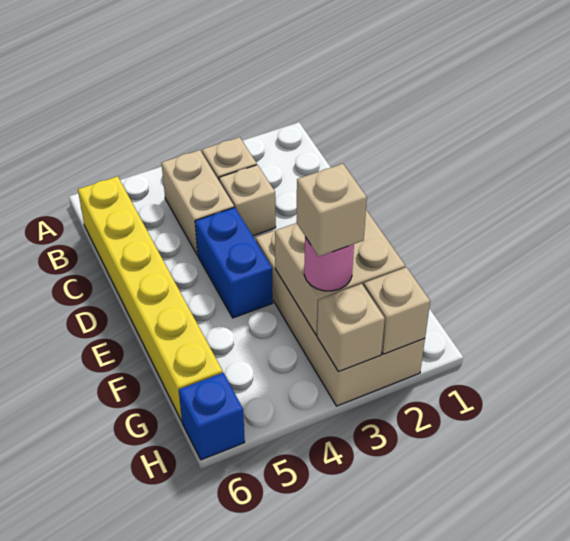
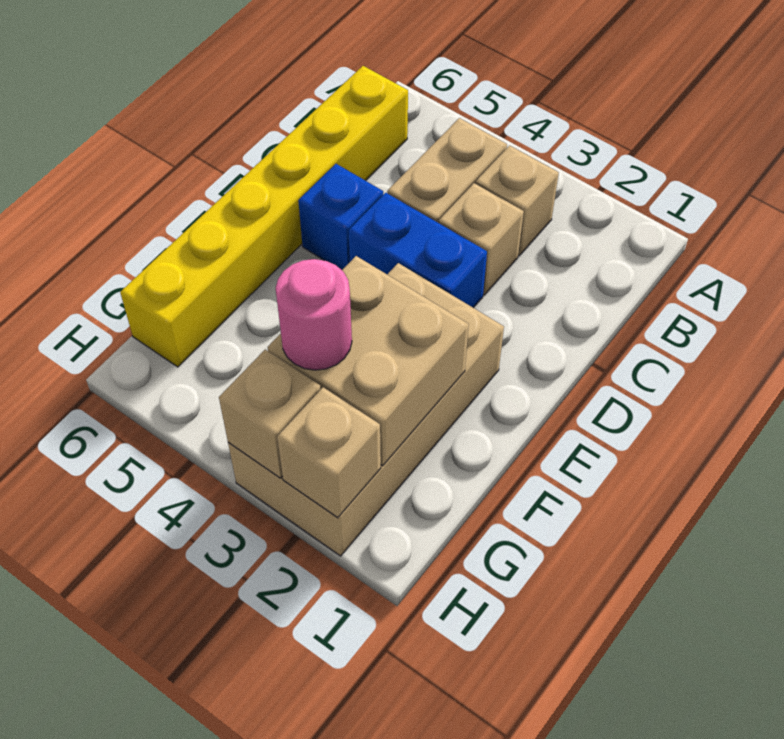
blue 1x2 brick [195,207,273,318] -> blue 1x2 brick turned to [348,193,487,308]
tan 1x1 brick [296,164,367,257] -> none
blue 1x1 brick [179,373,245,460] -> blue 1x1 brick moved to [298,164,383,270]

